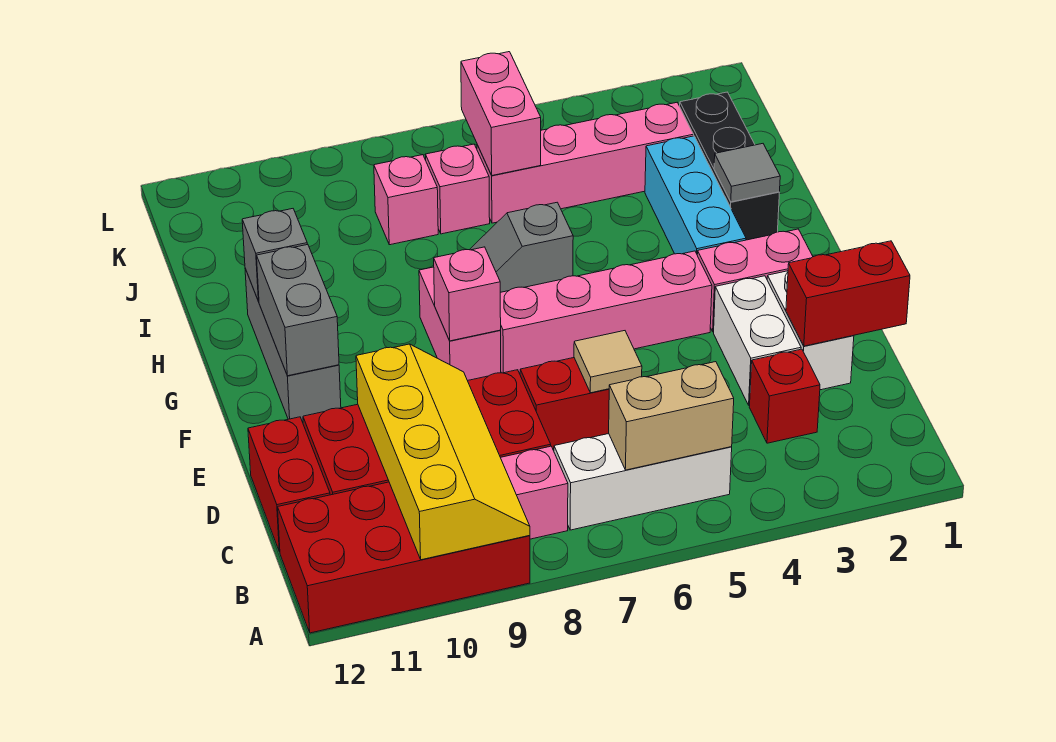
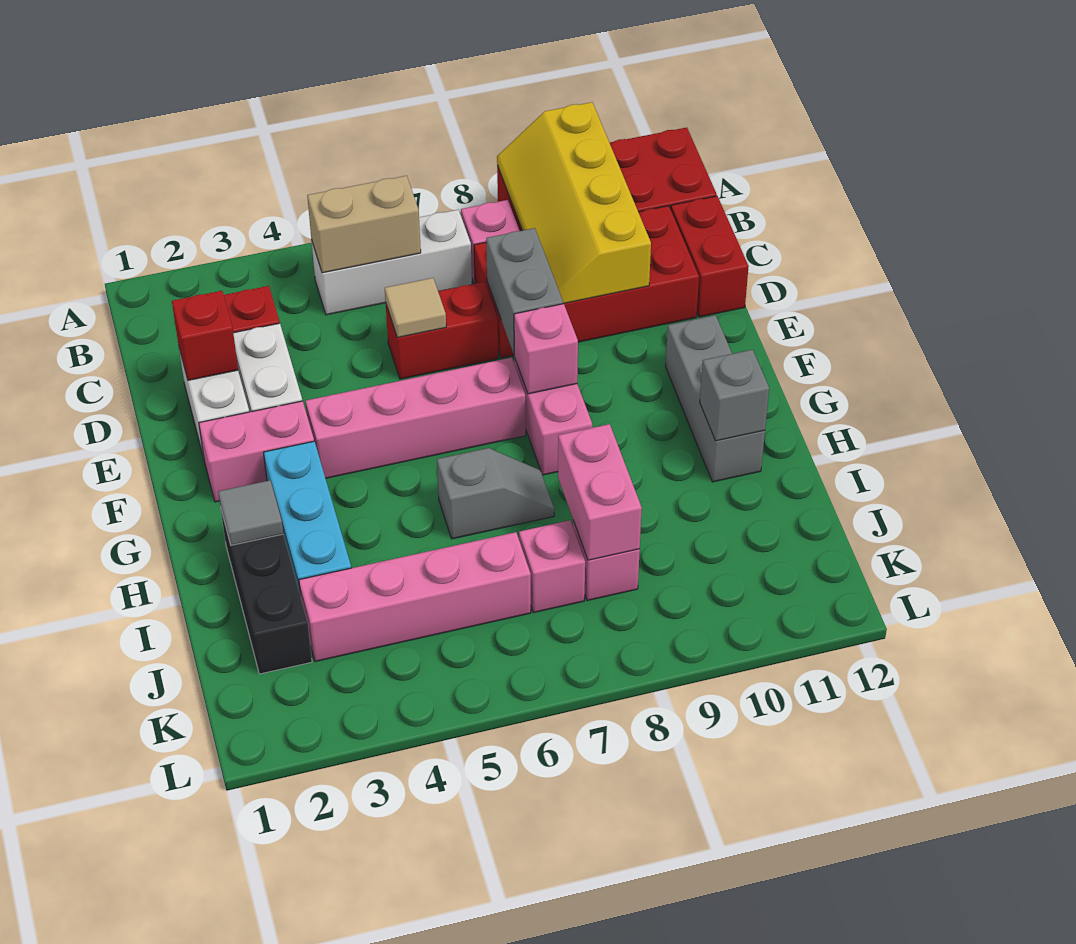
red 1x2 brick [786,241,910,346] -> red 1x1 brick [172,291,238,380]
grey 1x2 brick [257,244,339,376] -> grey 1x2 brick moved to [486,228,563,354]
pink 1x2 brick [461,52,541,175] -> pink 1x2 brick moved to [558,424,642,560]

